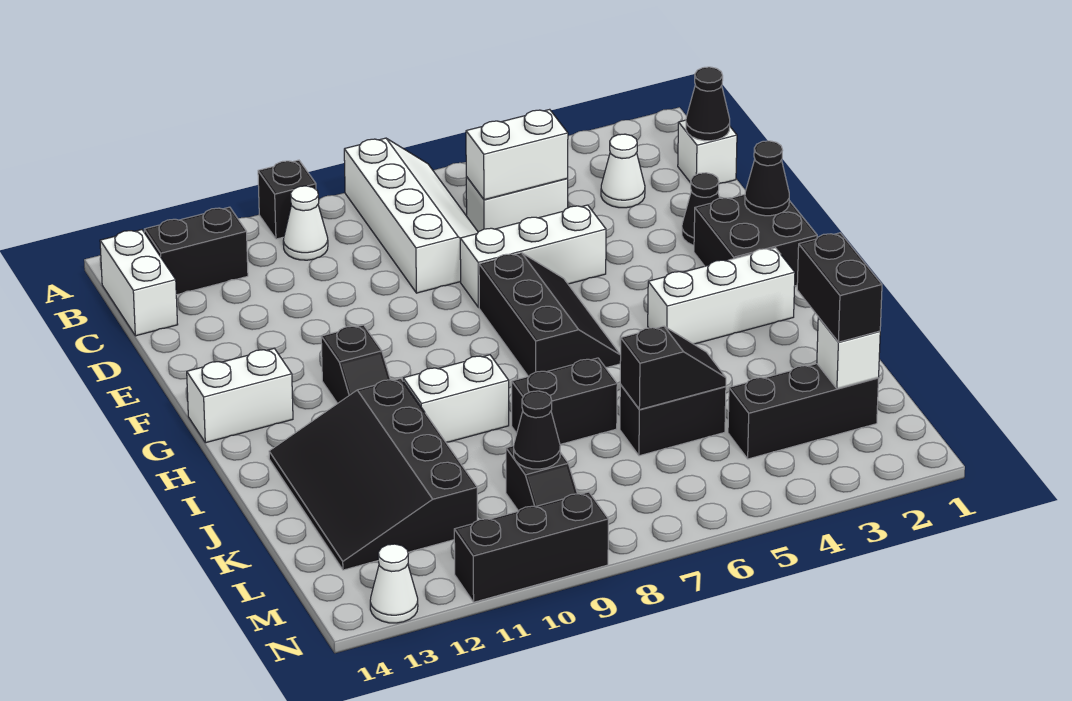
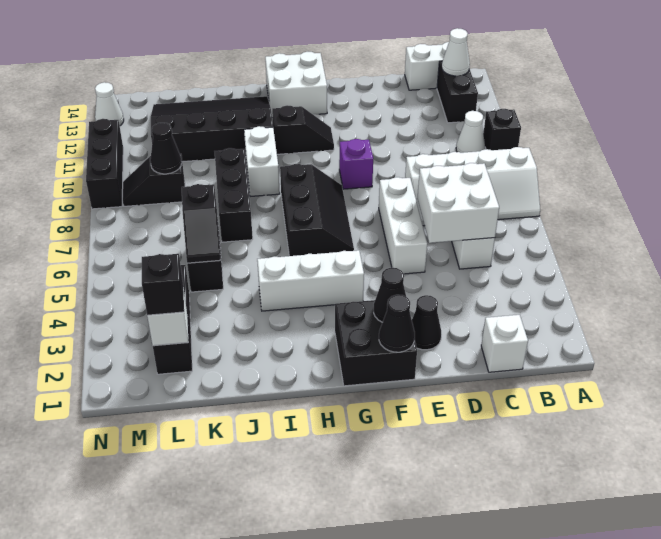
black 1x1 cone [686,67,730,141] -> black 1x1 cone moved to [374,268,406,322]
white 1x1 cone [601,134,645,208] -> white 1x1 cone moved to [442,28,470,76]
white 1x2 brick [466,109,568,200] -> white 2x2 brick [418,163,499,243]
black 2x3 slope [479,253,621,377] -> black 2x3 slope turned to [280,164,354,256]
none -> purple 1x1 brick [339,139,373,189]
black 1x2 slope [321,325,390,404] -> black 1x2 slope turned to [272,105,334,154]
white 1x2 brick [187,348,293,443] -> white 2x2 brick [265,52,327,118]
white 1x3 brick [648,248,795,344] -> white 1x3 brick turned to [257,250,364,311]
black 1x2 brick [512,358,617,444] -> black 1x3 brick [215,148,253,242]
black 1x2 brick [797,233,882,342] -> black 1x1 brick [142,254,184,315]

